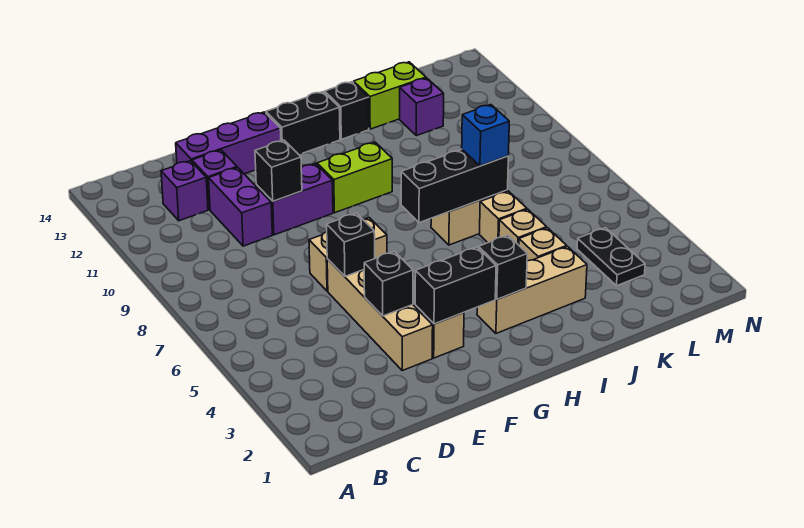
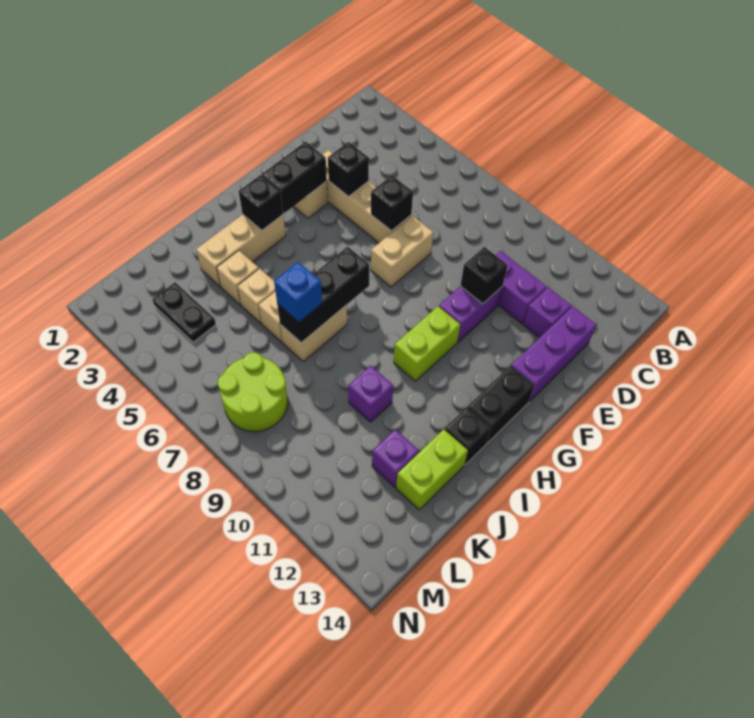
purple 1x1 brick [161,161,208,221] -> purple 1x1 brick moved to [348,365,393,422]
none -> lime 2x2 round brick [218,353,288,432]

